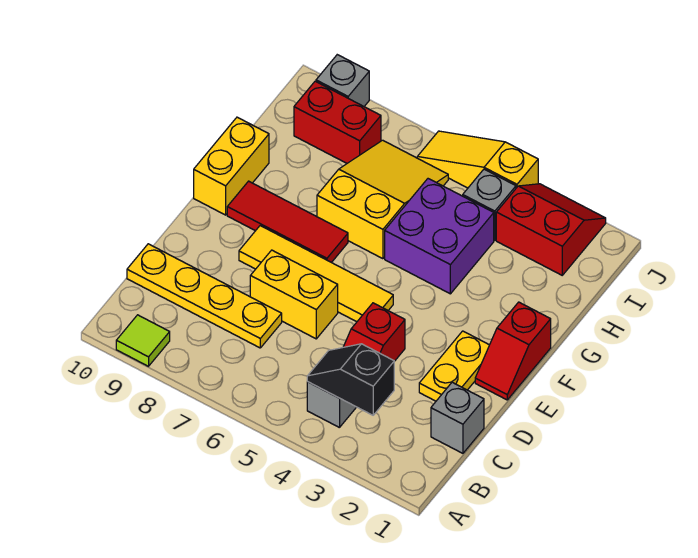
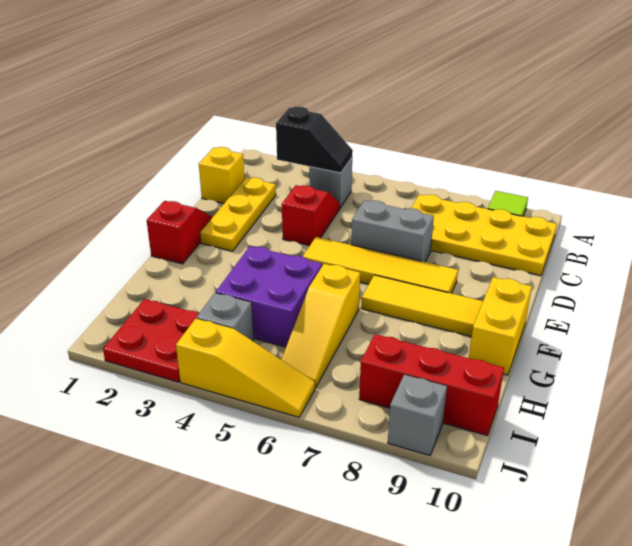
grey 1x1 brick [431,382,484,453] -> yellow 1x1 brick [199,147,244,203]
yellow 1x4 plate [127,244,282,348] -> yellow 2x4 plate [412,195,557,275]
yellow 1x2 plate [419,331,489,401] -> yellow 1x3 plate [200,177,276,251]
yellow 1x2 brick [250,250,338,339] -> grey 1x2 brick [351,201,434,262]
red 1x3 tile [227,181,348,263] -> yellow 1x3 tile [361,275,483,337]
yellow 2x3 slope [317,140,448,259] -> yellow 1x3 slope [281,264,360,387]
red 2x2 slope [496,184,606,275] -> red 2x2 plate [103,299,199,382]
red 1x2 brick [294,81,381,163] -> red 1x3 brick [359,334,504,436]

